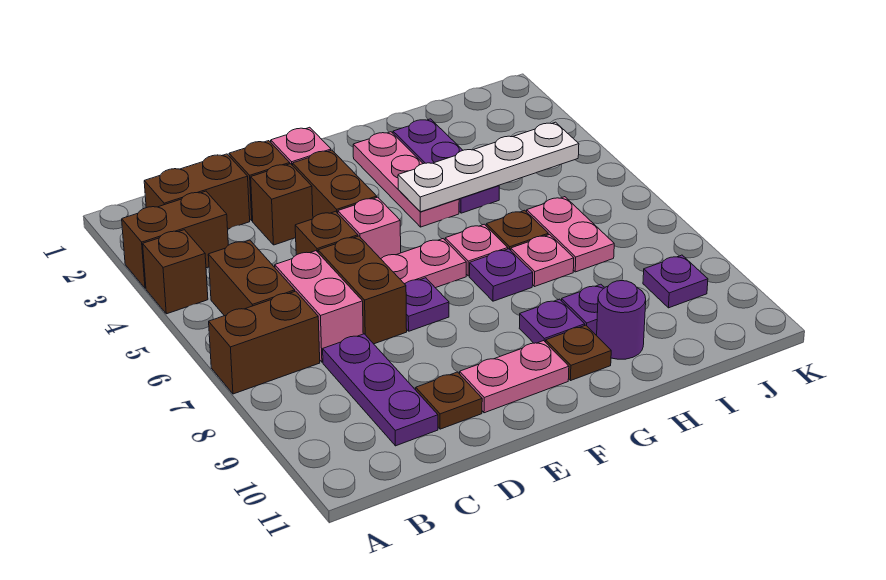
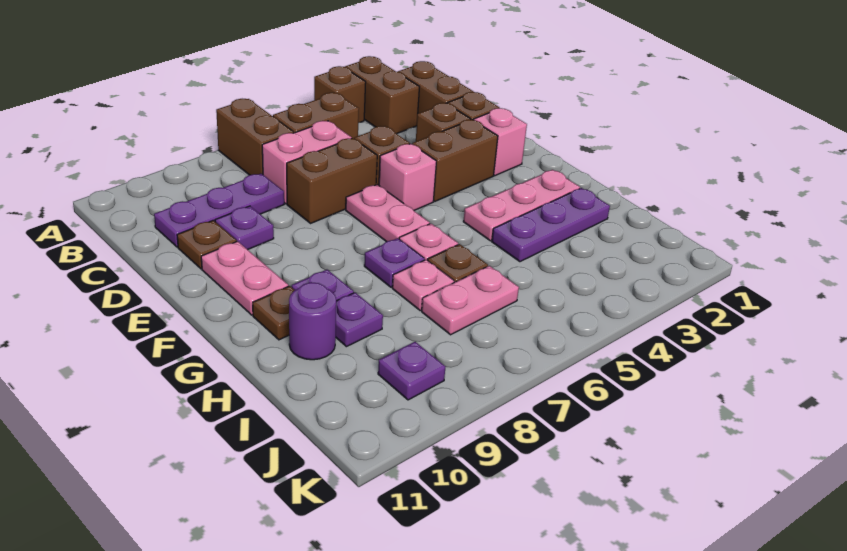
purple 1x1 plate [405,278,449,331] -> purple 1x1 plate moved to [215,206,274,250]
white 1x4 plate [398,122,579,212] -> none

